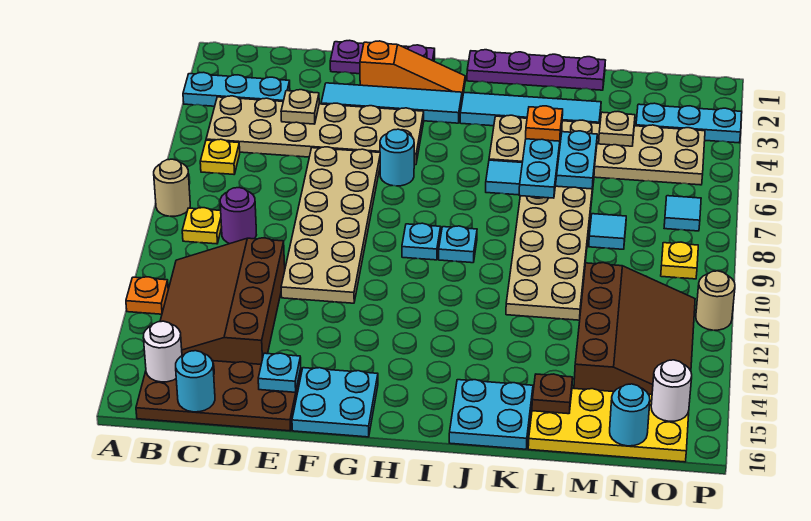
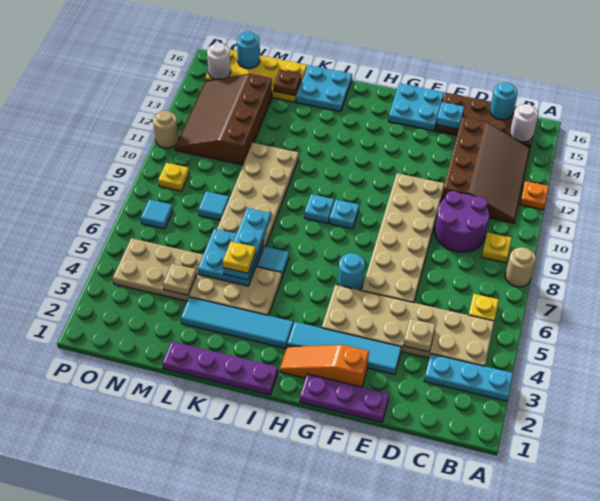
purple 1x1 round brick [220,188,256,244] -> purple 2x2 round brick [435,191,489,252]
orange 1x1 plate [526,106,563,141] -> yellow 1x1 plate [223,241,256,273]
cyan 1x3 plate [636,103,742,143] -> none

